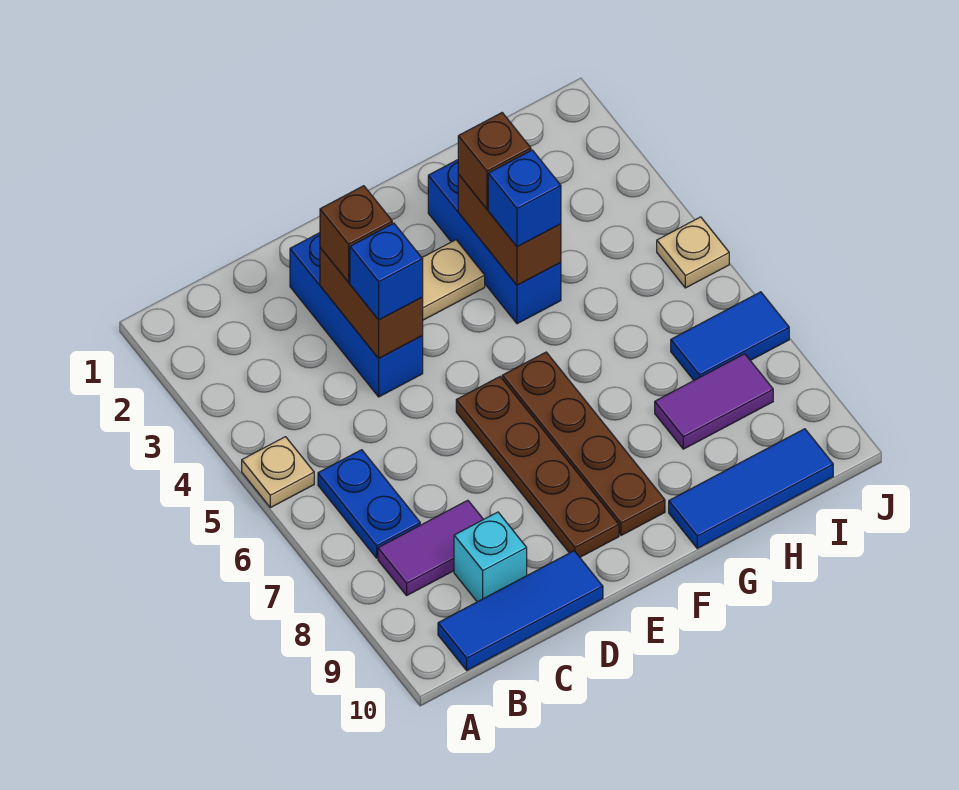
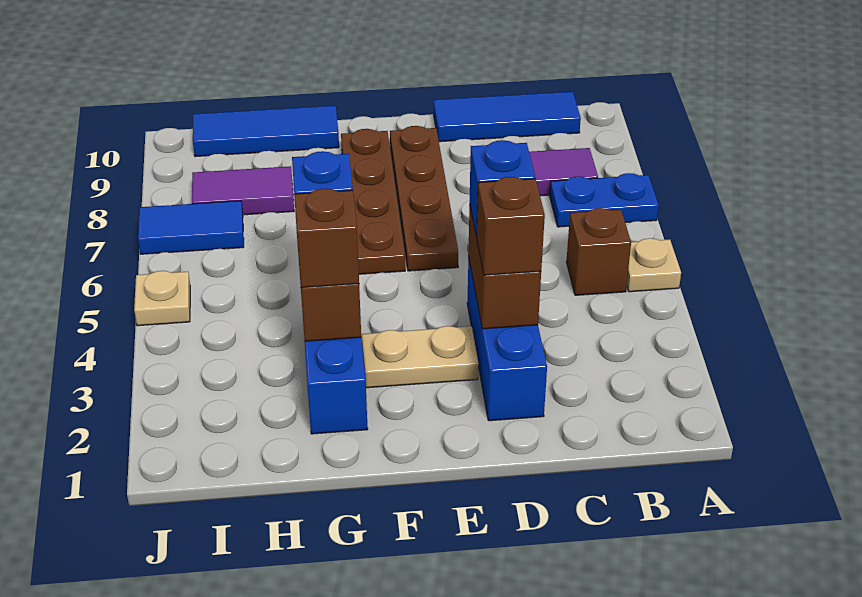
none -> brown 1x1 brick [566,208,631,295]
blue 1x2 plate [318,450,420,558] -> blue 1x2 plate turned to [550,173,659,227]
cyan 1x1 brick [454,512,527,602] -> none

